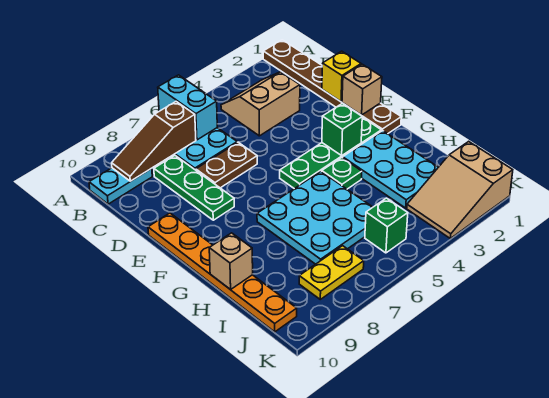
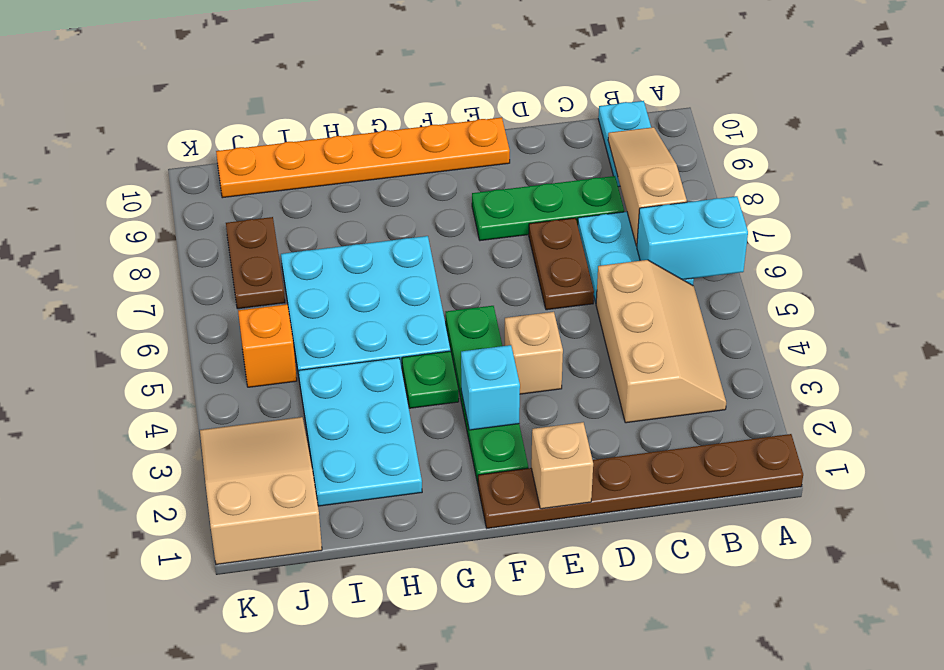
tan 2x2 slope [221,72,300,136] -> tan 2x3 slope [596,260,726,423]
brown 1x3 slope [112,102,196,181] -> tan 1x3 slope [608,127,687,246]
yellow 1x1 brick [322,51,361,102] -> none
green 1x1 brick [322,104,362,155] -> cyan 1x1 brick [461,345,520,430]
cyan 2x3 plate [343,130,438,208] -> cyan 2x3 plate turned to [298,358,422,506]
tan 1x1 brick [209,233,253,290] -> tan 1x1 brick moved to [505,312,563,394]
green 1x1 brick [365,198,408,253] -> orange 1x1 brick [238,304,297,387]
yellow 1x2 plate [299,246,364,299] -> brown 1x2 plate [226,217,285,309]

